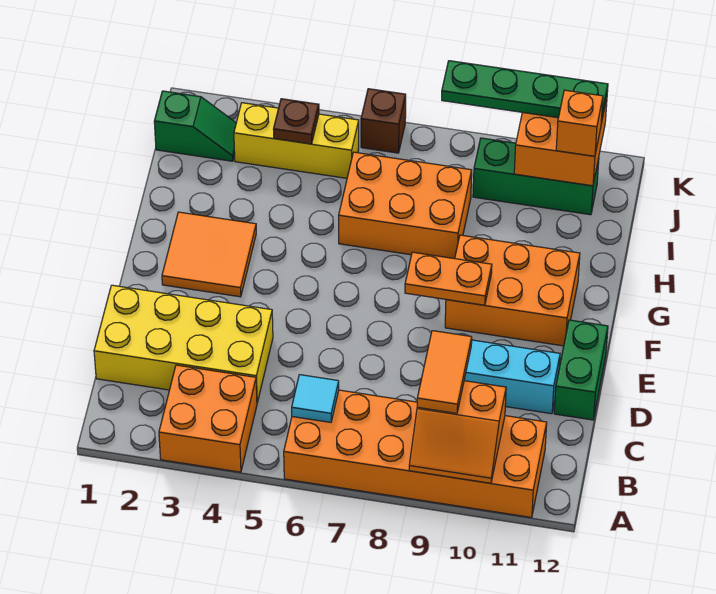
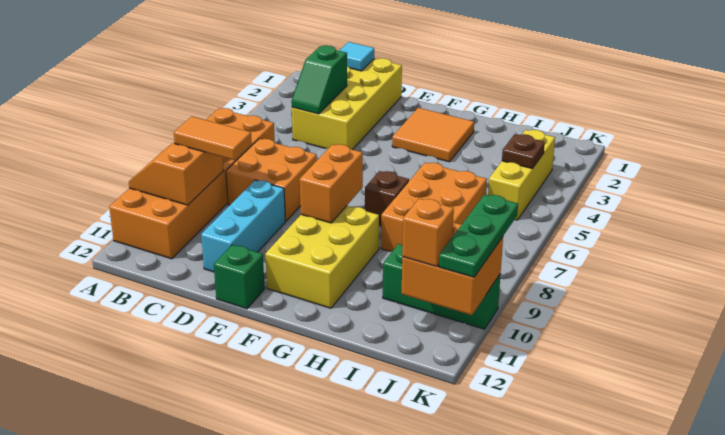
orange 2x2 brick [159,365,257,472] -> orange 2x2 brick moved to [226,139,317,221]
cyan 1x1 tile [292,375,339,422] -> cyan 1x1 tile moved to [339,42,374,71]
green 1x2 brick [554,320,608,420] -> green 1x1 brick [214,245,265,309]
orange 1x2 plate [405,252,492,305] -> orange 1x2 brick [300,144,363,223]
orange 2x3 brick [445,235,580,346] -> yellow 2x3 brick [265,206,379,308]
green 1x2 slope [154,91,236,161] -> green 1x2 slope moved to [291,45,347,114]
green 1x3 brick [473,138,599,215] -> green 1x3 brick turned to [383,244,501,329]
brown 1x1 brick [361,89,406,153] -> brown 1x1 brick moved to [365,171,409,226]
green 1x4 plate [442,61,608,122] -> green 1x3 plate [439,194,518,277]

